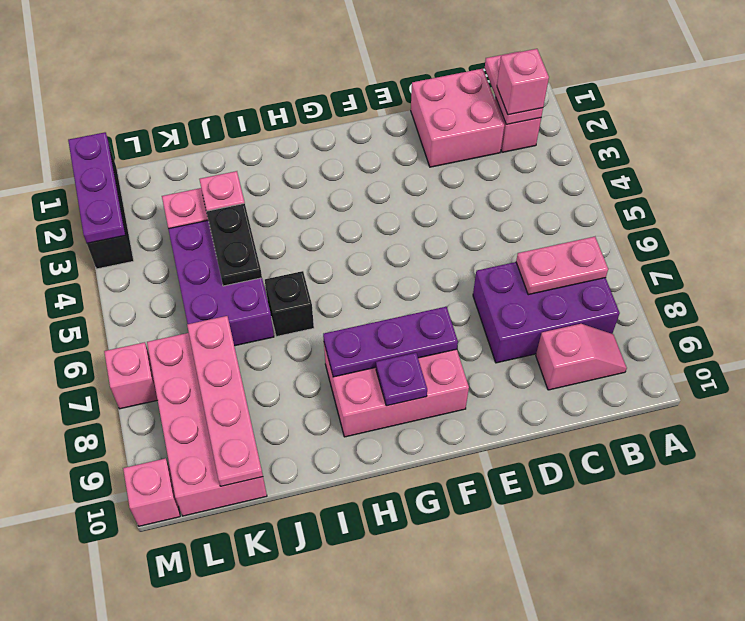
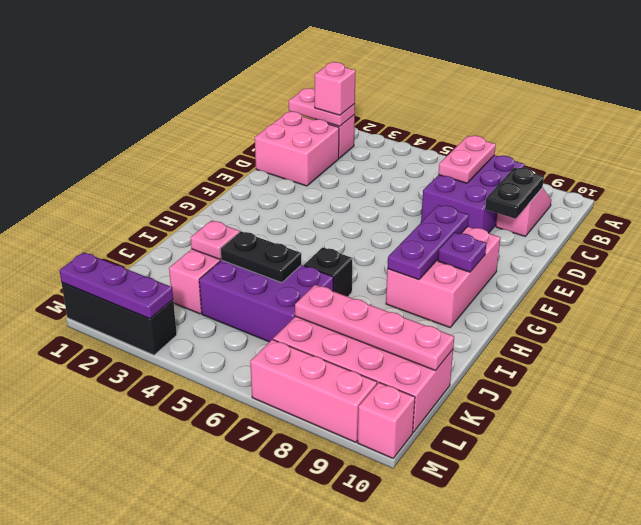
none -> black 1x2 plate [485,168,544,219]
pink 1x1 brick [104,342,157,409] -> pink 1x3 brick [250,339,377,442]

